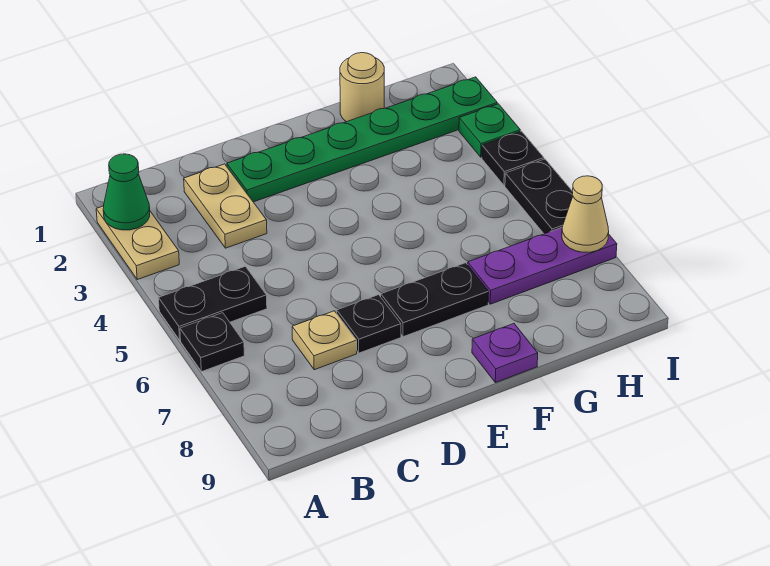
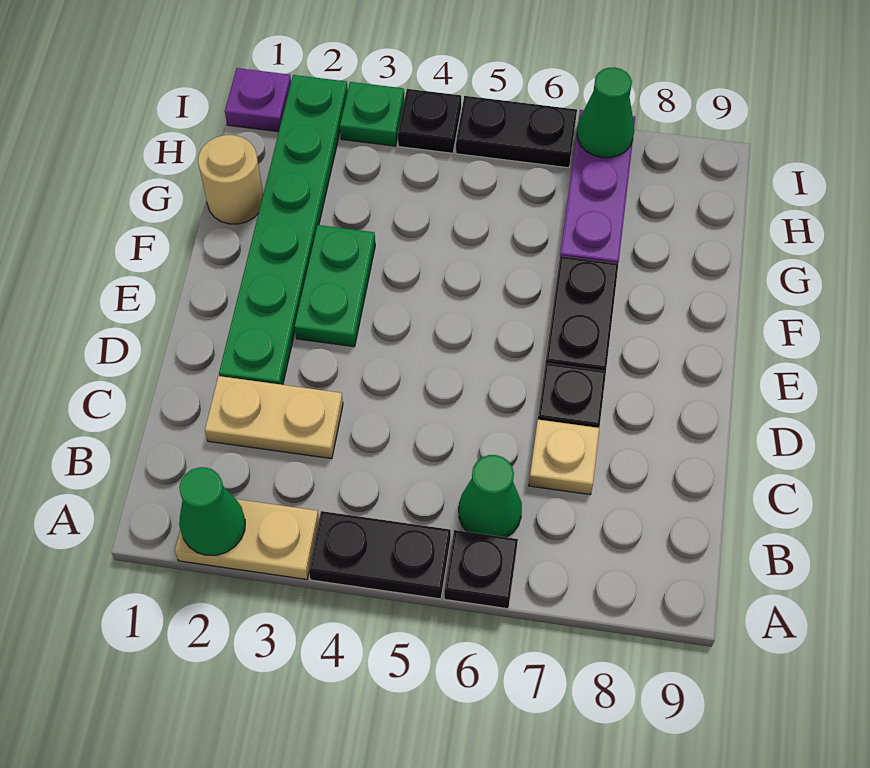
black 1x2 plate [159,266,267,340] -> black 1x2 plate turned to [309,511,451,599]
none -> green 1x1 cone [459,455,522,537]
none -> green 1x2 plate [294,225,375,347]
purple 1x1 plate [472,324,538,383] -> purple 1x1 plate moved to [225,68,291,132]
tan 1x1 cone [562,176,609,252] -> green 1x1 cone [577,67,634,158]

